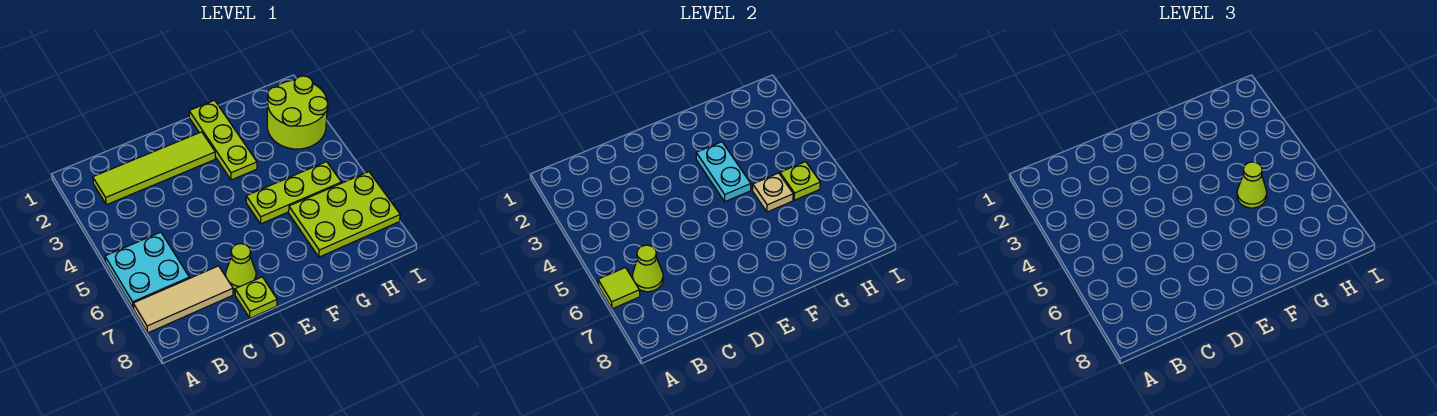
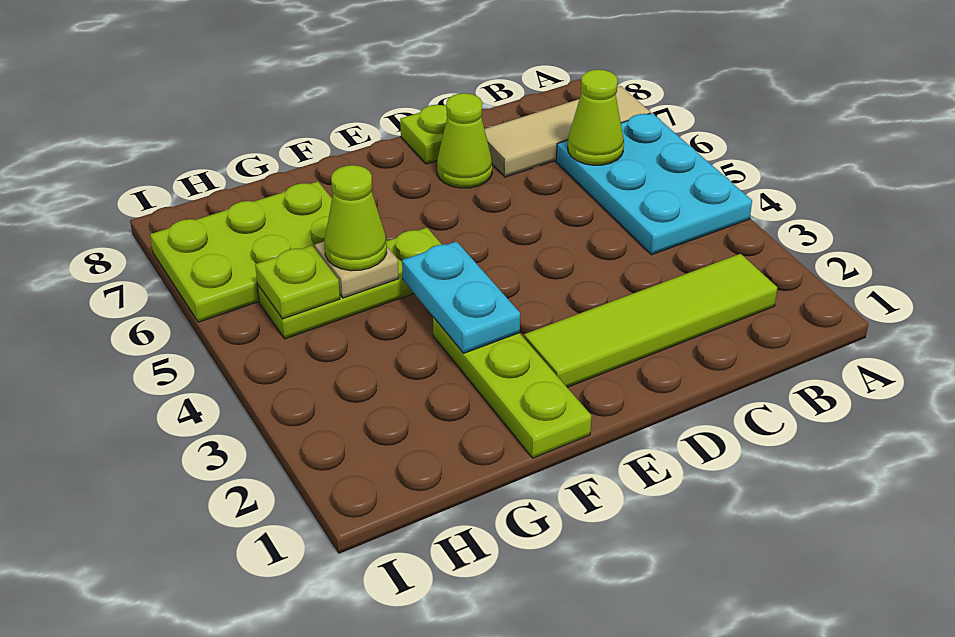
cyan 2x2 plate [105,232,189,309] -> cyan 2x3 plate [556,113,752,255]
lime 1x1 tile [598,268,640,309] -> none
lime 2x2 round brick [267,76,328,149] -> none

